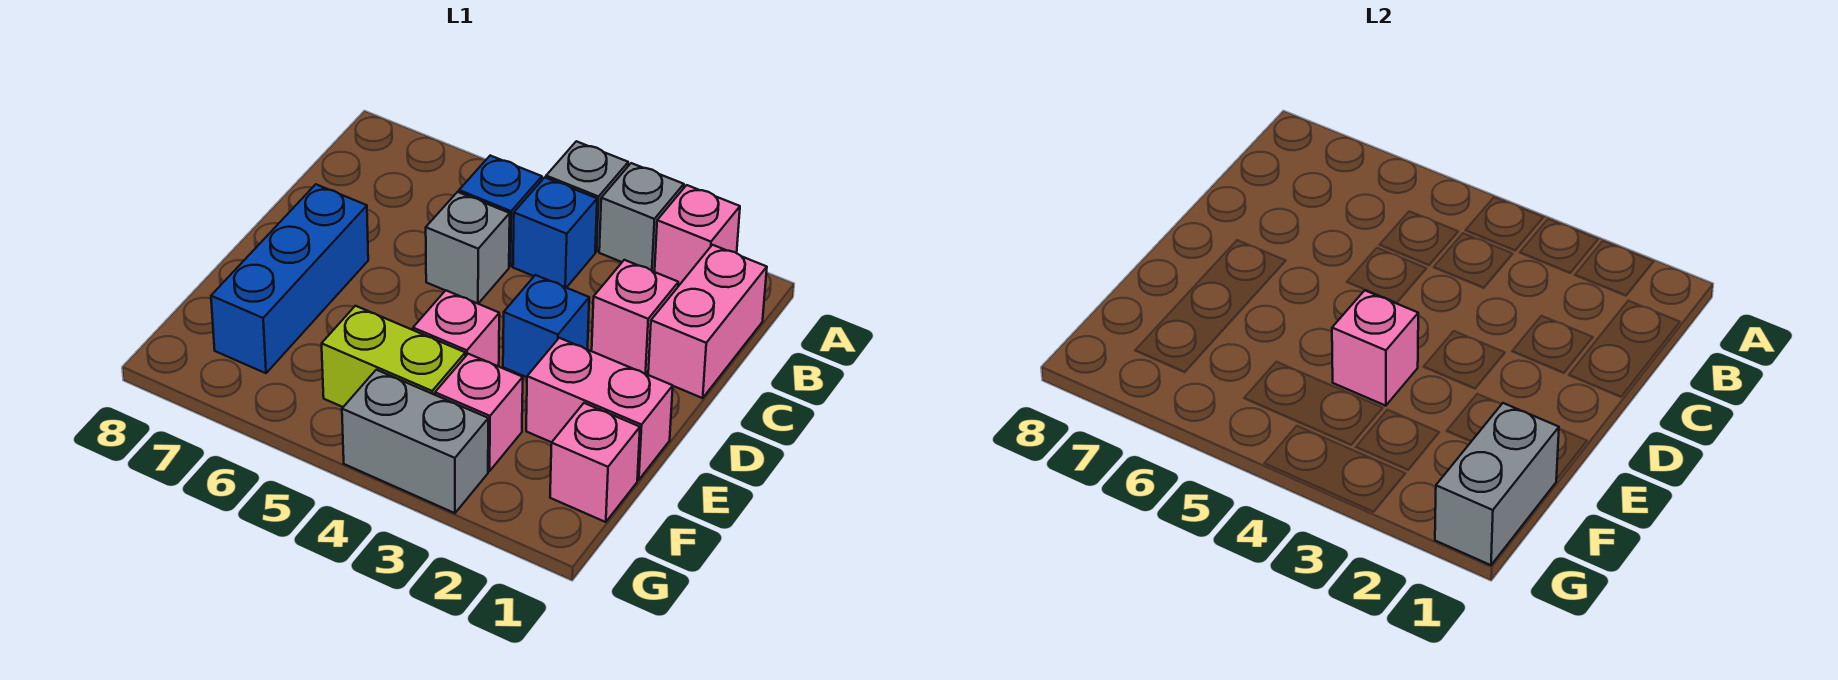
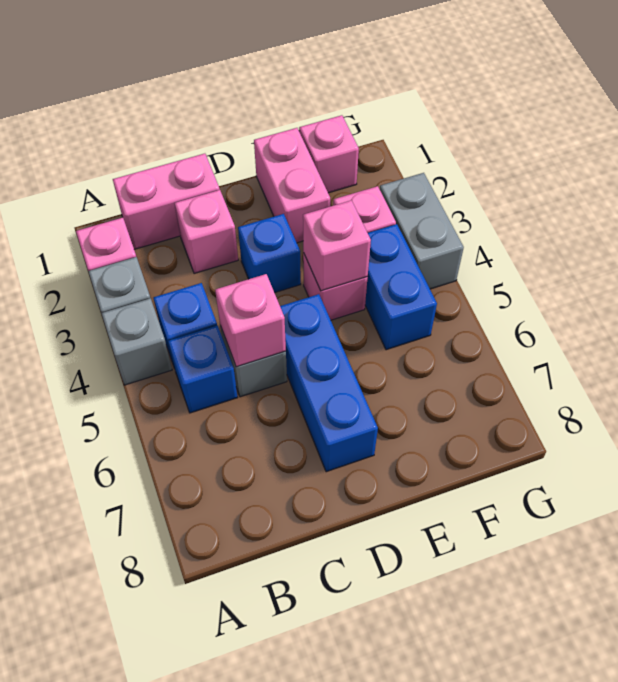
none -> pink 1x1 brick [215,274,286,367]
blue 1x3 brick [211,184,368,373] -> blue 1x3 brick turned to [280,294,378,472]
grey 1x2 brick [1435,403,1559,565] -> none
lime 1x2 brick [322,306,465,407] -> blue 1x2 brick [365,224,437,350]

